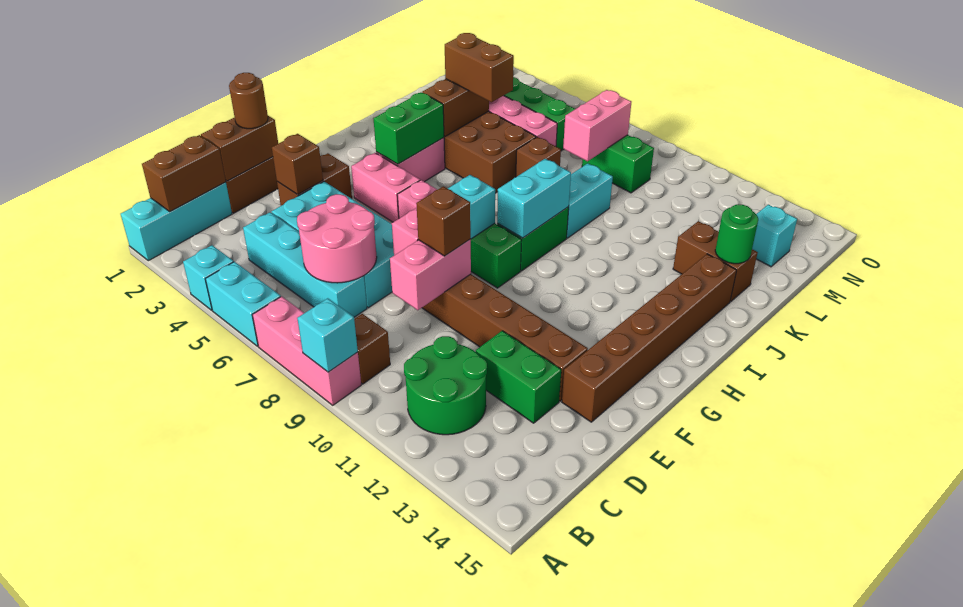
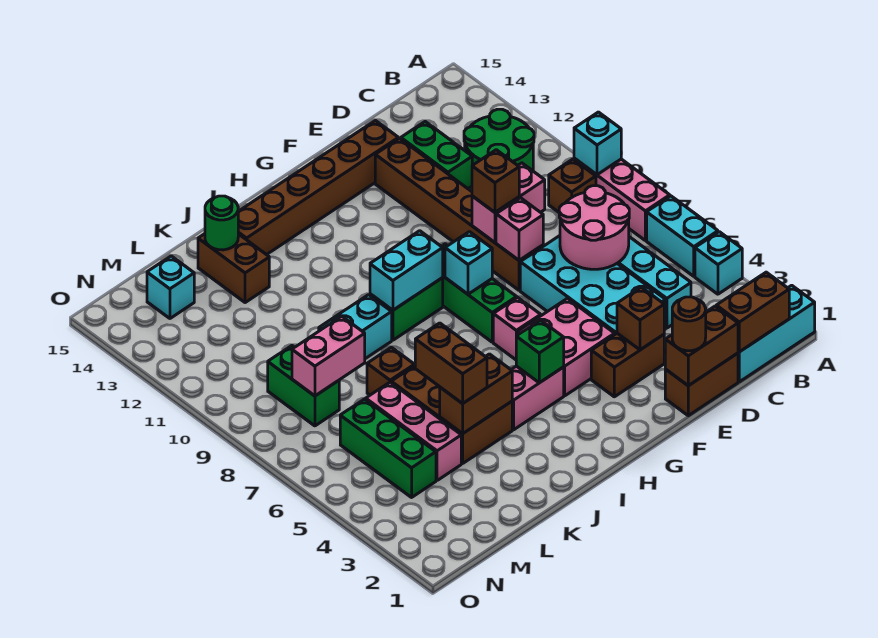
pink 1x2 brick [351,153,420,222] -> pink 2x2 brick [518,298,615,396]
green 1x2 brick [373,93,444,164] -> green 1x1 brick [516,320,564,383]

